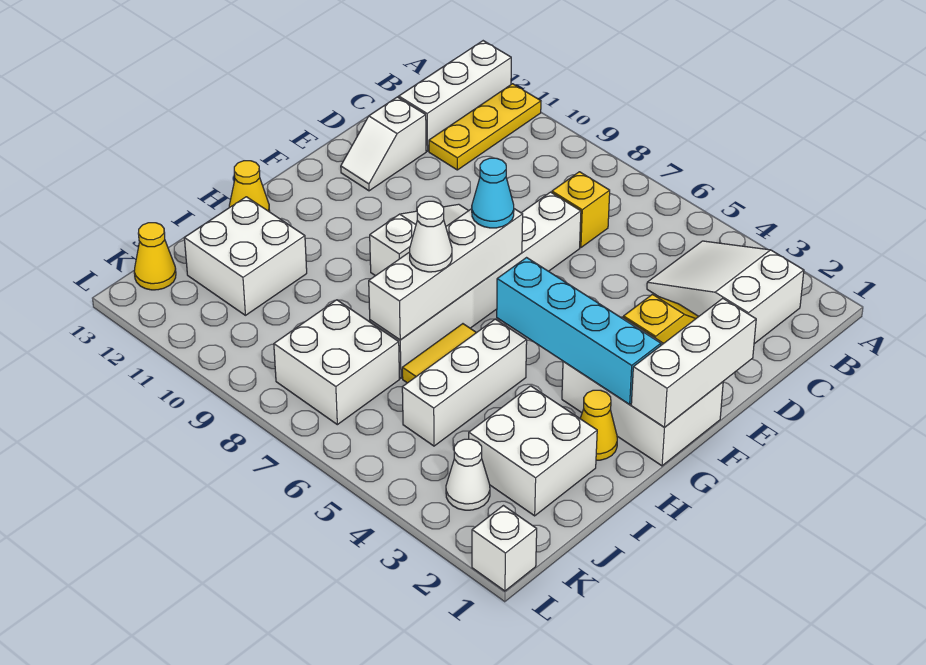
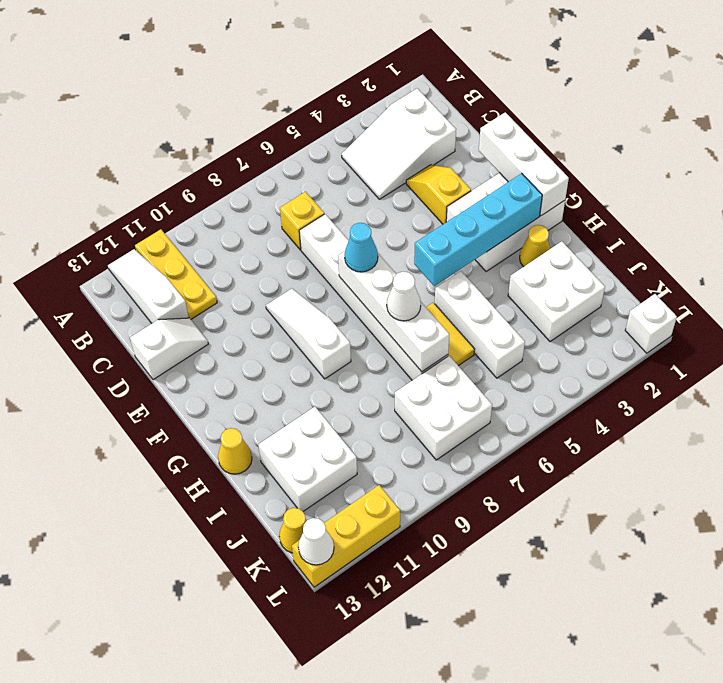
white 1x3 brick [399,41,511,151] -> white 1x3 slope [108,249,189,323]
white 1x2 slope [341,97,426,191] -> white 1x2 slope turned to [130,318,208,380]
white 1x1 cone [446,439,490,510] -> white 1x1 cone moved to [298,518,334,565]
none -> yellow 1x3 brick [292,485,400,587]

